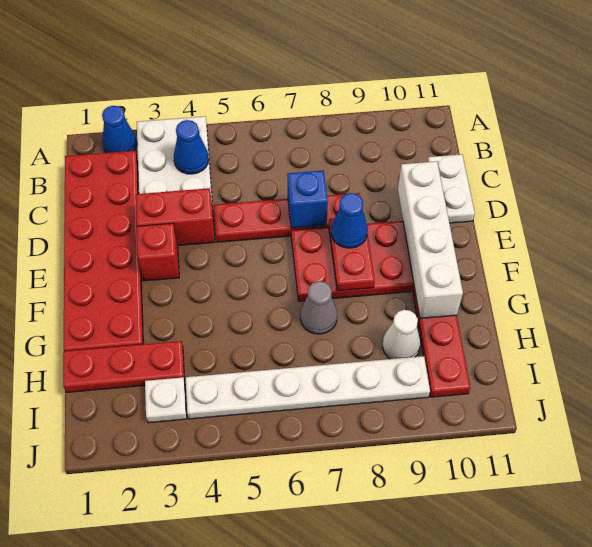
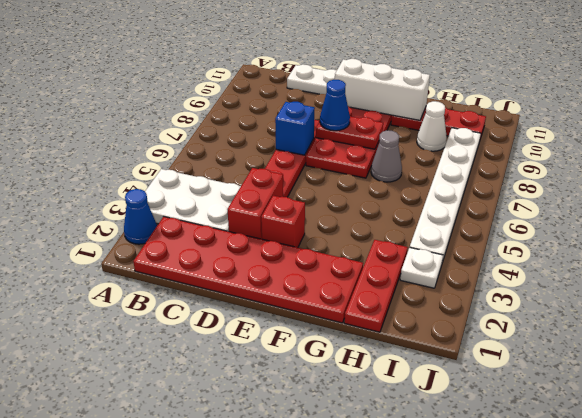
blue 1x1 cone [174,120,209,174] -> none
white 1x4 brick [398,161,463,318] -> white 1x3 brick [335,59,430,120]

